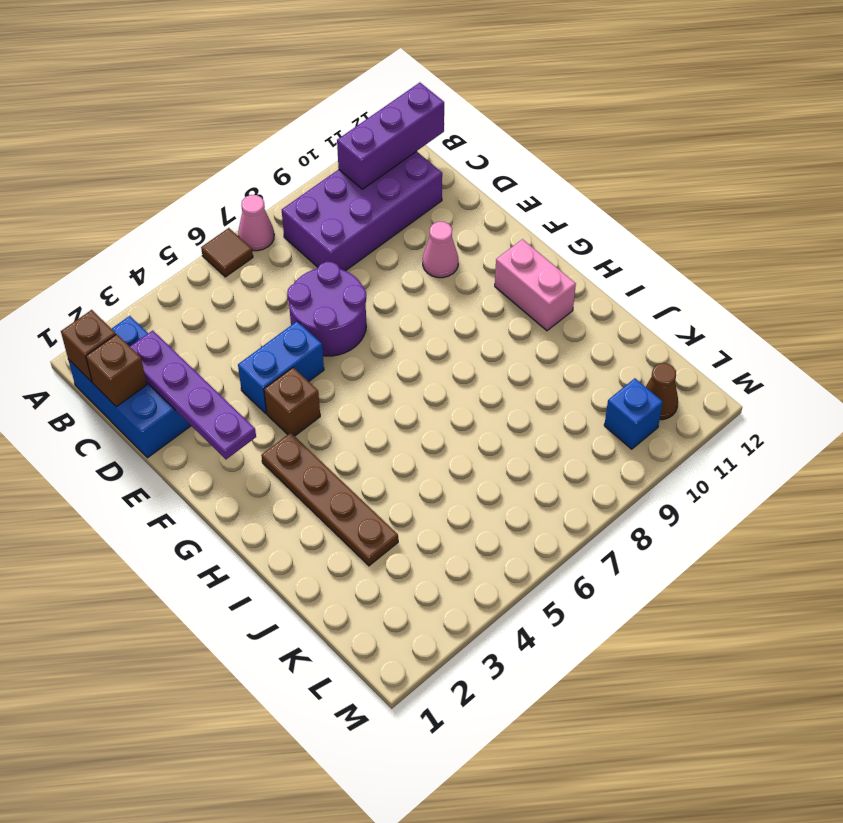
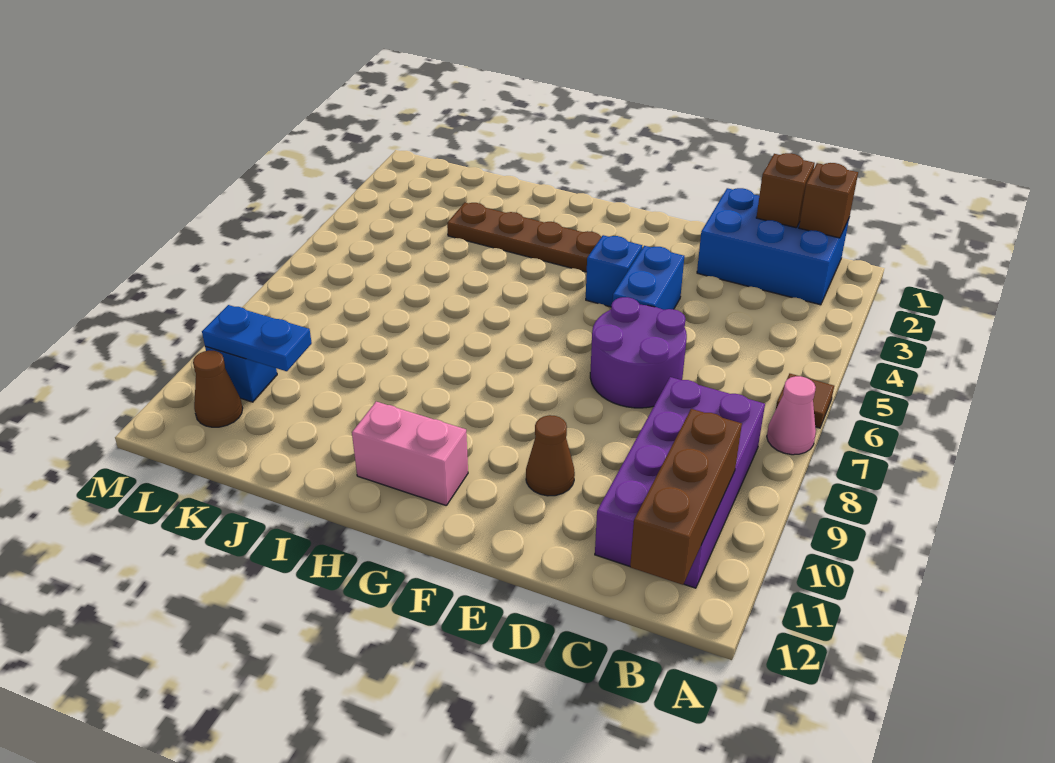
purple 1x3 brick [337,83,444,189] -> brown 1x3 brick [630,409,742,585]
purple 1x4 plate [130,330,256,459] -> none
pink 1x1 cone [423,222,458,278] -> brown 1x1 cone [526,415,575,496]
brown 1x1 brick [264,368,320,436] -> blue 1x1 brick [586,235,642,307]
none -> blue 1x2 plate [202,305,312,371]

